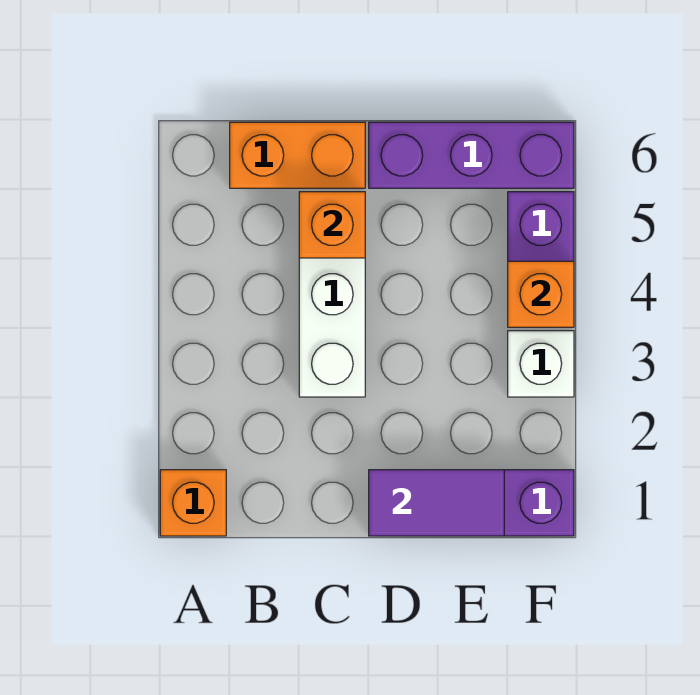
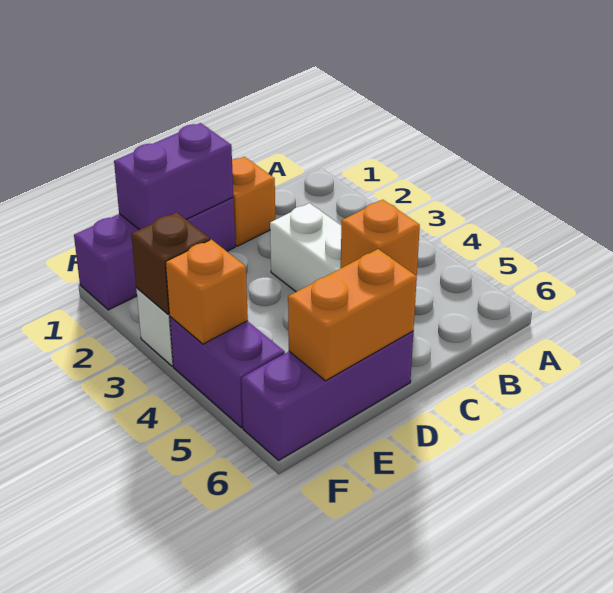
orange 1x1 brick [160,470,226,536] -> orange 1x1 brick moved to [232,157,275,246]
orange 1x2 brick [230,122,365,188] -> orange 1x2 brick moved to [288,249,417,381]
purple 1x2 tile [369,470,504,536] -> purple 1x2 brick [114,123,233,230]
none -> brown 1x1 brick [131,212,210,314]

